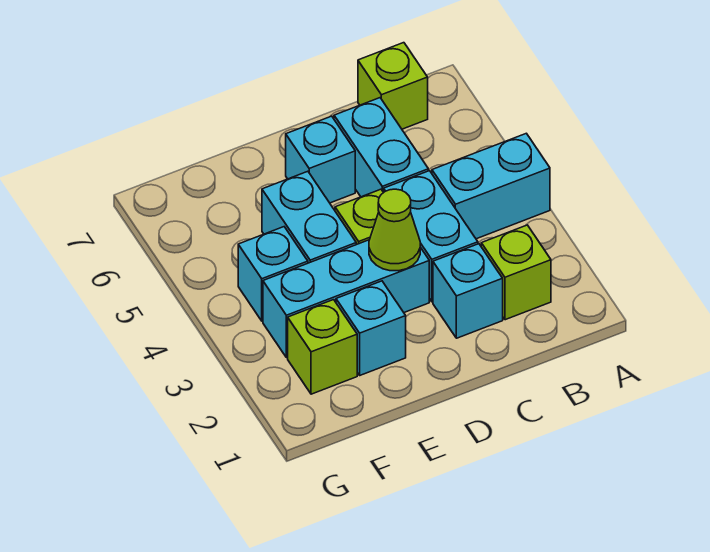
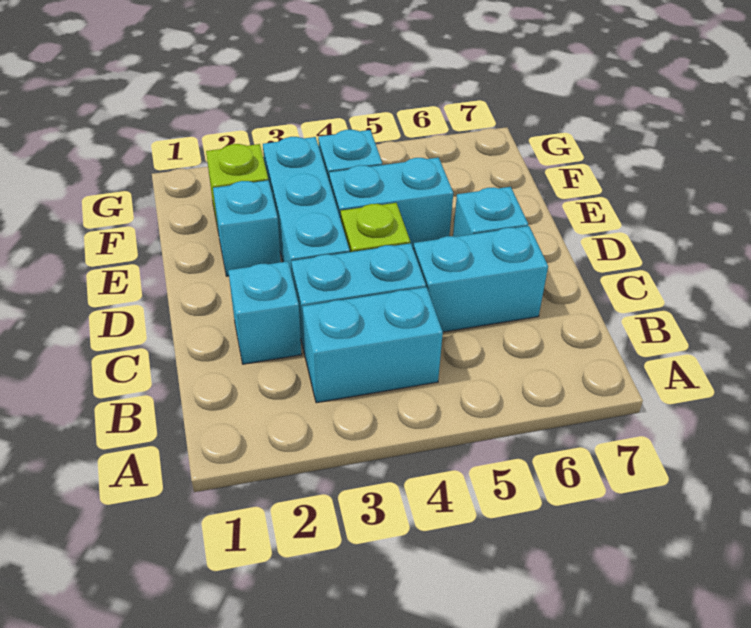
cyan 1x2 brick [432,133,550,239] -> cyan 1x2 brick turned to [302,287,443,403]
lime 1x1 brick [481,225,551,320] -> none
lime 1x1 brick [358,43,428,129] -> none
lime 1x1 cone [369,189,420,271] -> none

